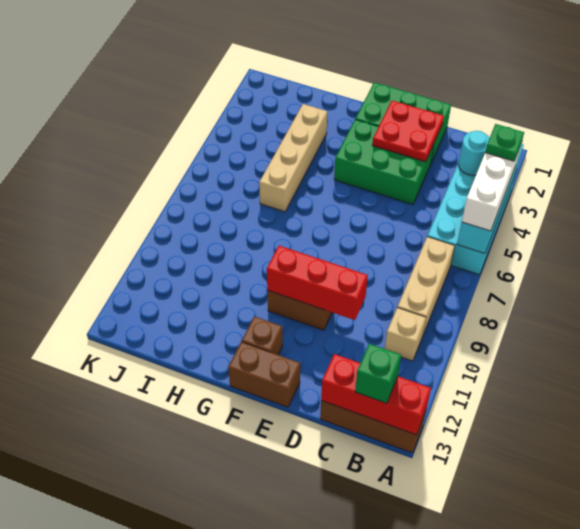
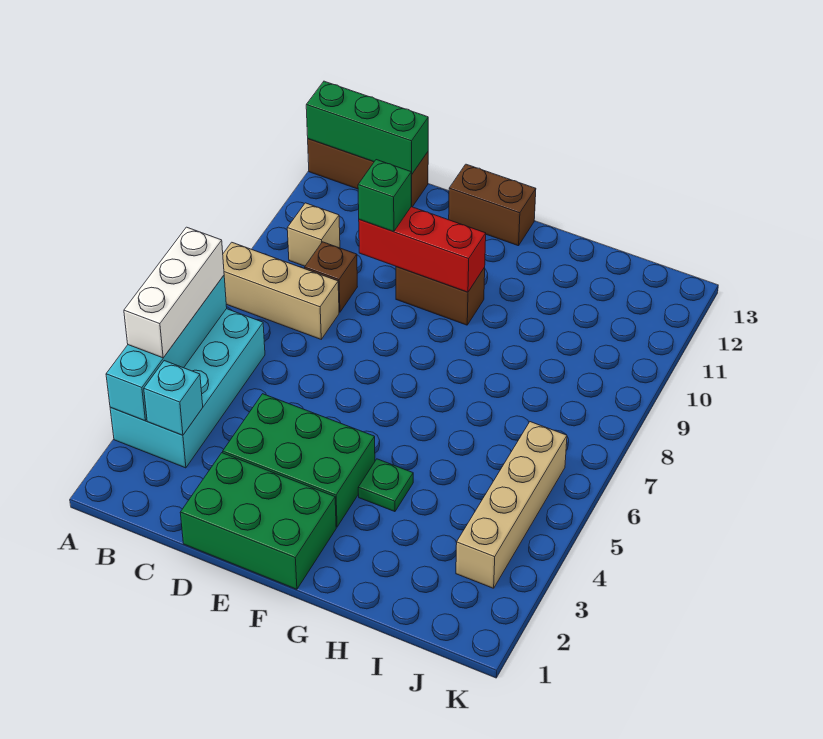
green 1x1 plate [485,124,524,161] -> green 1x1 plate moved to [358,459,413,512]
red 1x3 brick [321,354,431,435] -> green 1x3 brick [306,81,428,174]
cyan 1x1 round brick [458,131,490,175] -> cyan 1x1 brick [144,361,203,435]
tan 1x3 brick [398,237,455,334] -> tan 1x3 brick turned to [223,242,339,339]
green 1x1 brick [355,344,401,403] -> green 1x1 brick moved to [358,160,412,232]
red 2x2 plate [372,101,444,162] -> none
brown 1x1 brick [242,316,283,355] -> brown 1x1 brick moved to [304,242,357,312]
tan 1x4 brick [259,104,327,212] -> tan 1x4 brick moved to [456,422,567,588]

